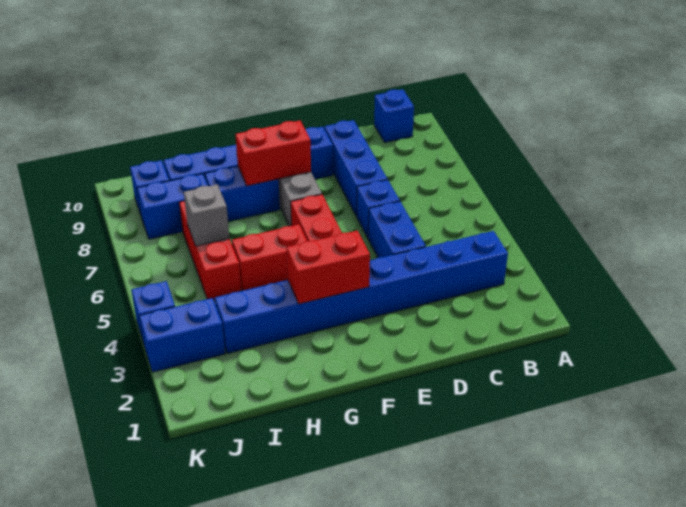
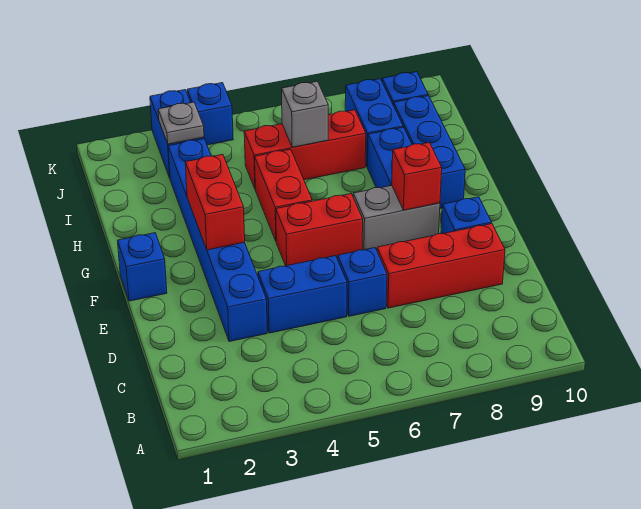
blue 1x8 brick [215,231,508,353] -> blue 1x6 brick [168,139,267,342]
blue 1x1 brick [374,89,414,142] -> blue 1x1 brick moved to [118,233,167,301]
blue 1x3 brick [324,120,387,216] -> red 1x3 brick [377,224,505,308]
red 1x2 brick [235,121,311,186] -> red 1x1 brick [392,143,442,210]
none -> grey 1x1 plate [158,102,204,144]

